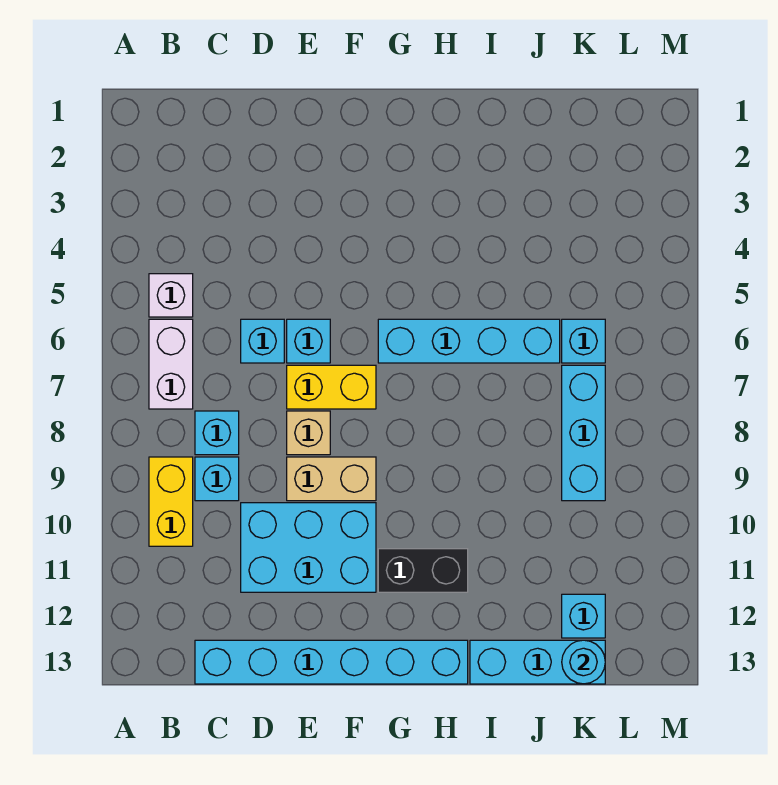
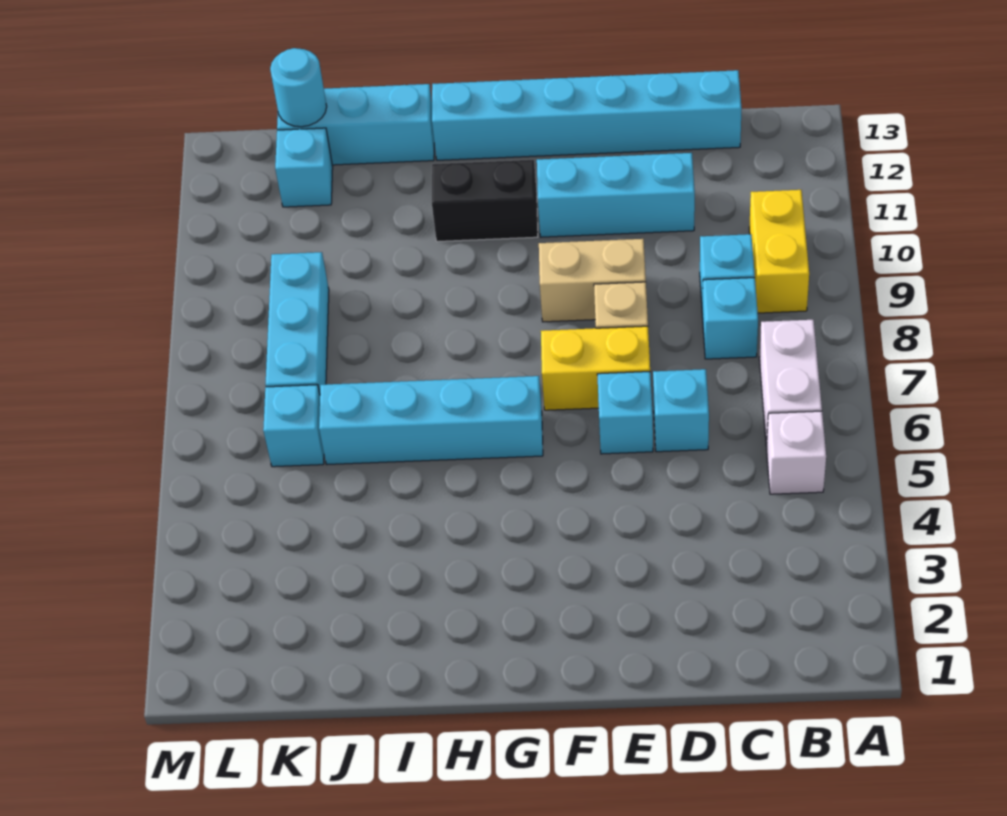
cyan 2x3 brick [241,503,376,592] -> cyan 1x3 brick [537,153,695,237]

